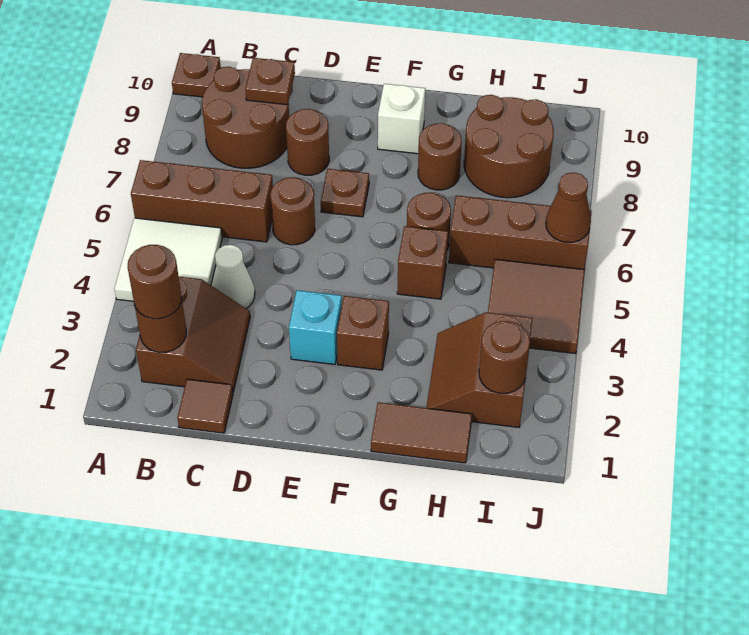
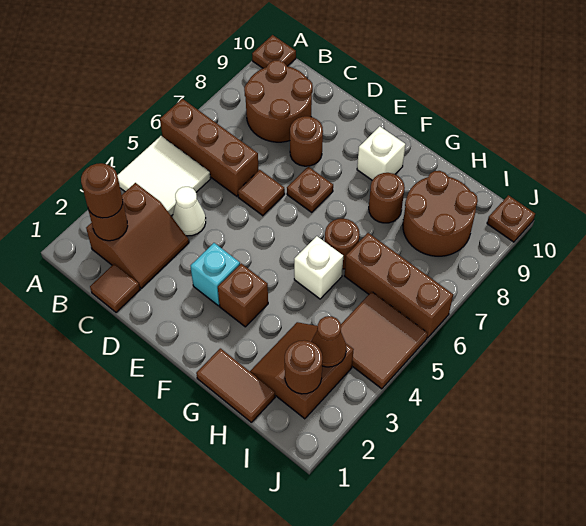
brown 1x1 plate [245,58,295,105] -> brown 1x1 plate moved to [487,195,535,242]
brown 1x1 round brick [270,177,315,245] -> brown 1x1 tile [238,170,285,216]
brown 1x1 brick [397,226,448,299] -> white 1x1 brick [294,236,343,299]
brown 1x1 cone [546,173,591,242] -> brown 1x1 cone moved to [311,316,346,367]

